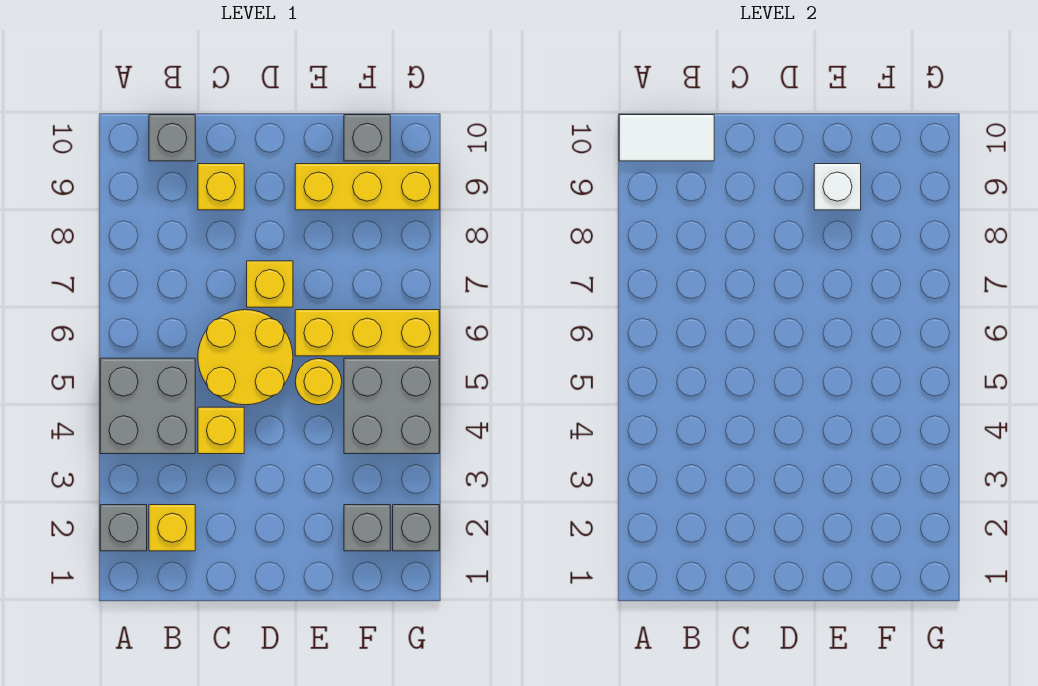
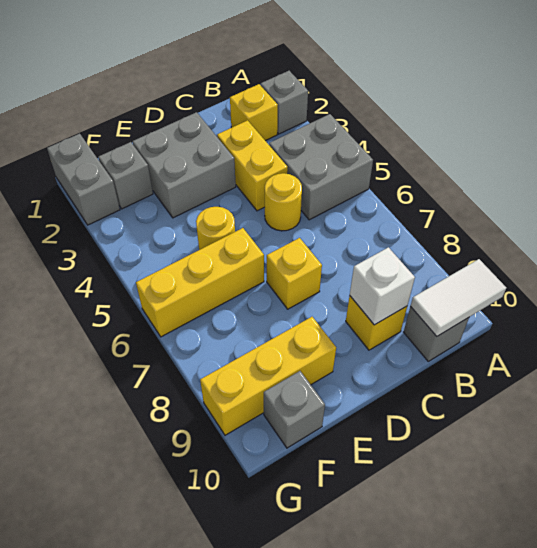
yellow 1x1 brick [198,407,244,454] -> yellow 1x2 brick [217,120,288,211]
yellow 2x2 round brick [198,310,293,405] -> yellow 1x1 round brick [265,173,302,231]
white 1x1 brick [814,164,861,210] -> white 1x1 brick moved to [350,247,415,325]
grey 2x2 brick [344,358,439,454] -> grey 2x2 brick moved to [133,112,236,218]
grey 1x1 brick [393,505,439,551] -> grey 1x2 brick [47,134,120,225]

